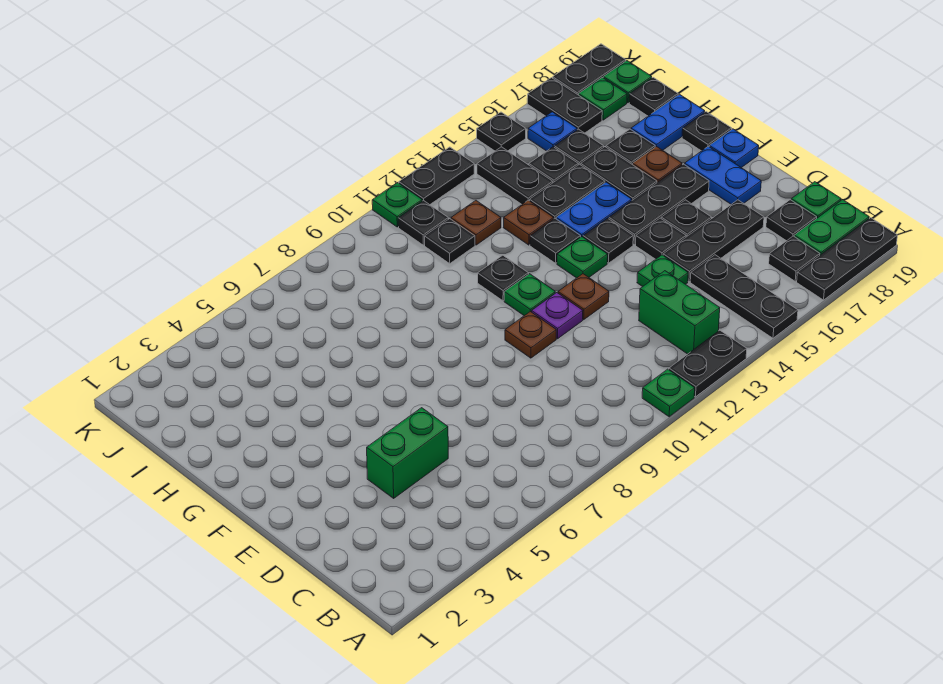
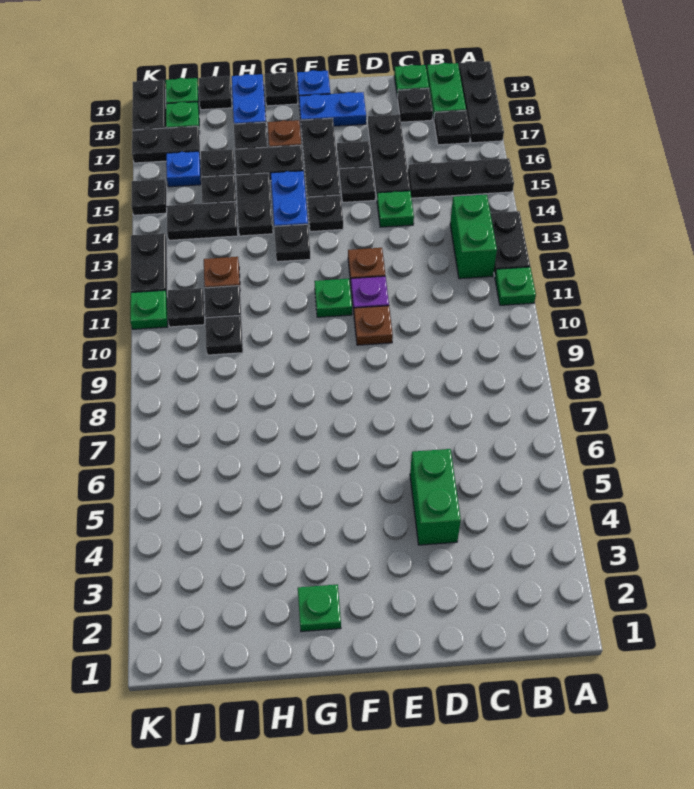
green 1x2 brick [639,271,720,354] -> green 1x2 brick turned to [450,195,497,279]
green 1x1 plate [557,237,608,278] -> green 1x1 plate moved to [298,584,341,632]
black 1x1 plate [478,255,528,301] -> black 1x1 plate moved to [205,315,243,355]
brown 1x1 plate [503,200,554,245] -> none

